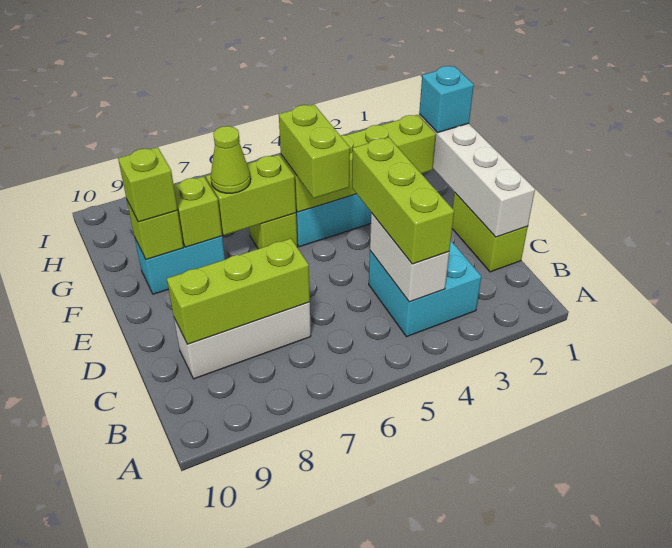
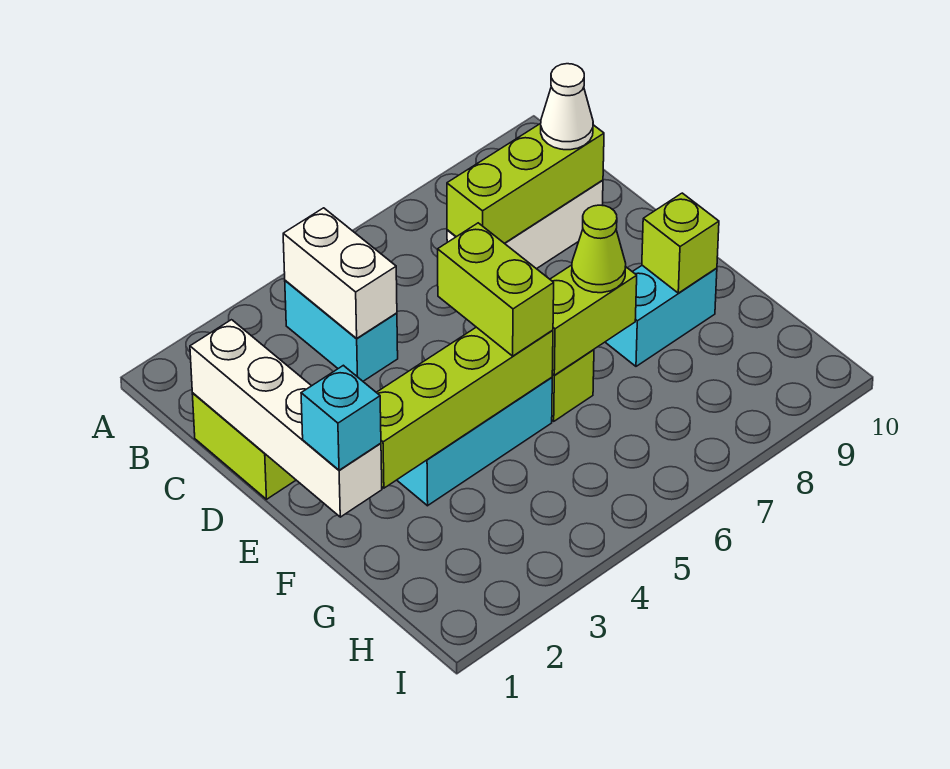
cyan 2x2 brick [369,241,481,337] -> cyan 1x2 brick [285,280,398,381]
lime 1x3 brick [352,137,454,264] -> none
none -> white 1x1 cone [541,64,593,150]
lime 1x1 brick [174,176,222,247] -> none
lime 1x1 brick [118,147,177,222] -> none

